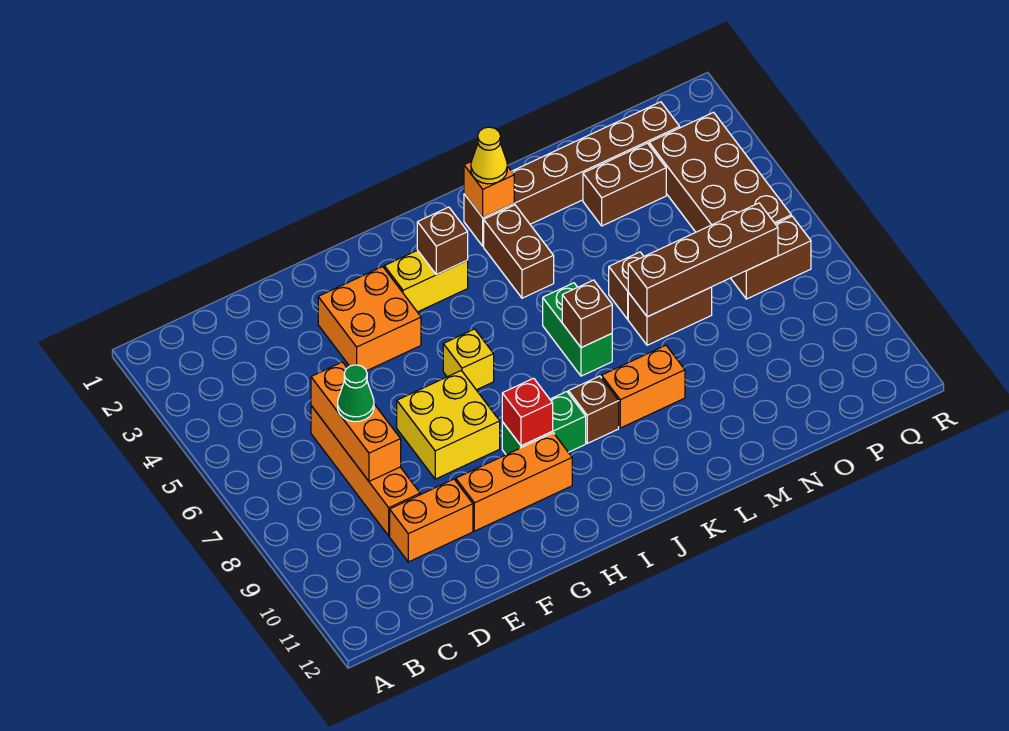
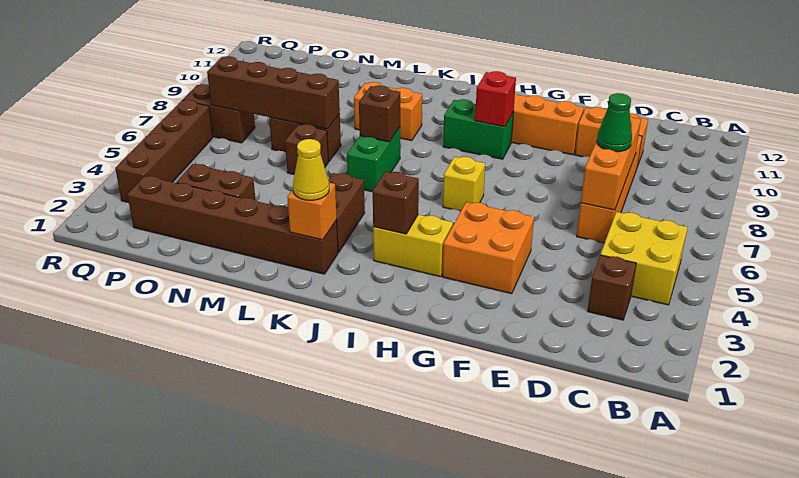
yellow 2x2 brick [397,370,500,479] -> yellow 2x2 brick moved to [601,212,688,305]
brown 1x1 brick [568,376,619,443] -> brown 1x1 brick moved to [588,255,636,320]
brown 2x4 brick [649,112,791,232] -> brown 1x4 brick [115,100,213,203]

